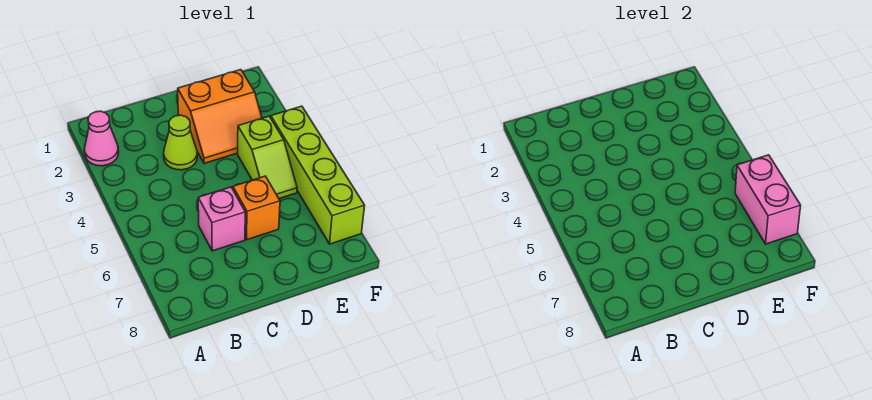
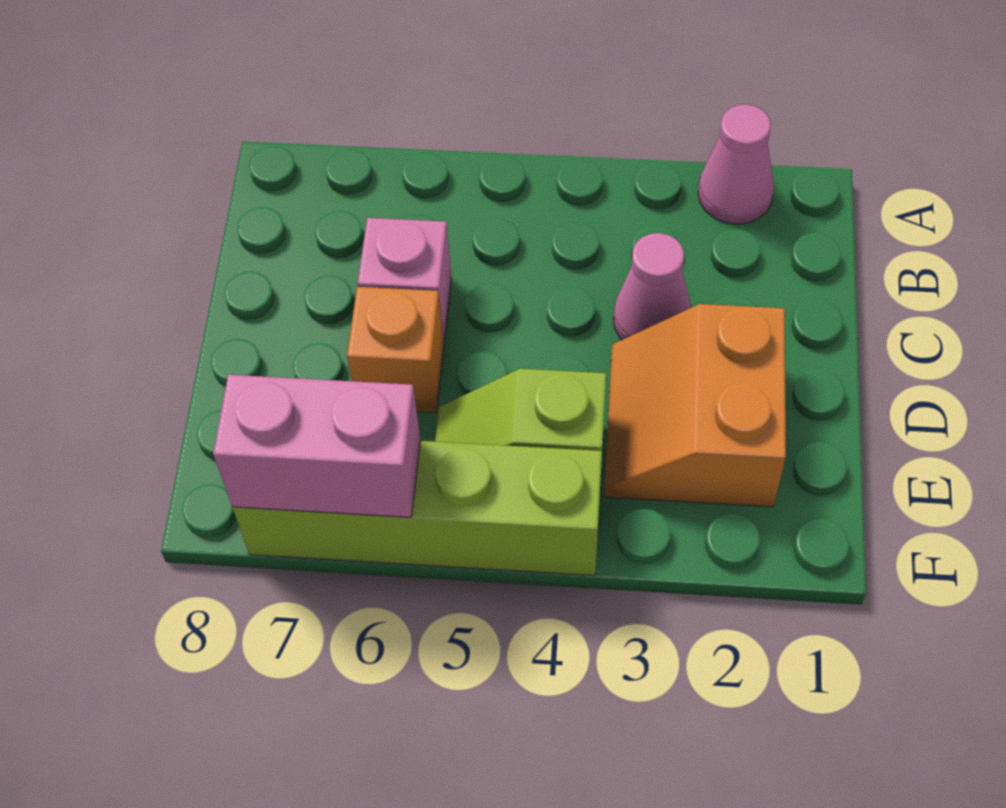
lime 1x1 cone [164,115,197,170] -> pink 1x1 cone [613,233,691,340]

